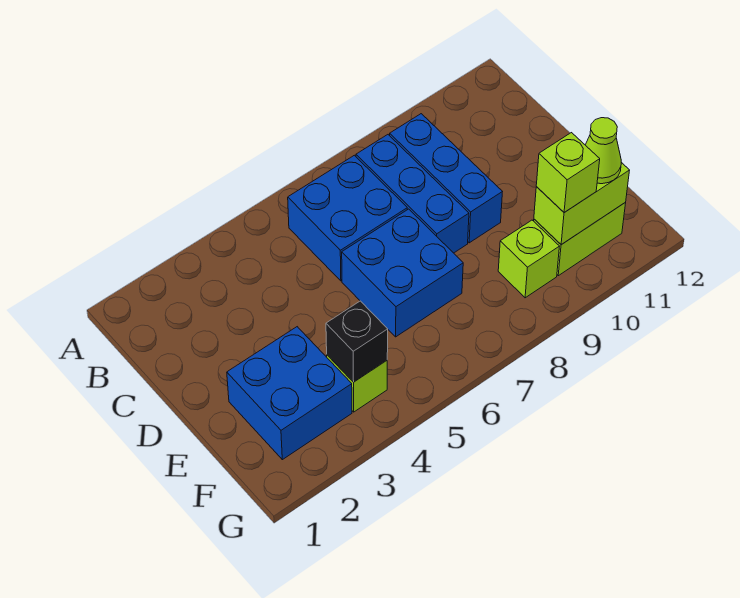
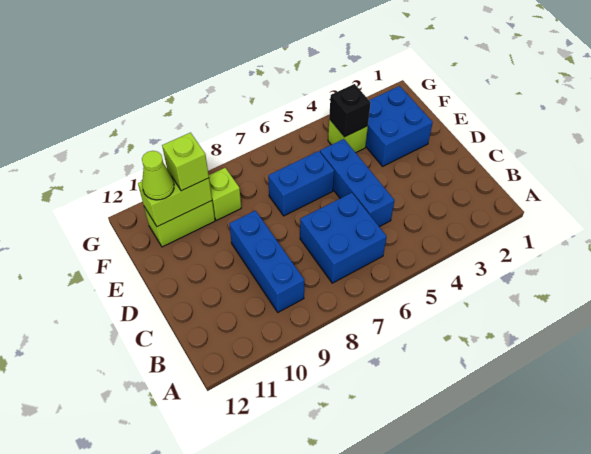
blue 1x3 brick [356,135,469,253] -> blue 1x3 brick moved to [320,139,394,227]
blue 2x2 brick [342,209,463,337] -> blue 1x2 brick [268,151,334,216]

